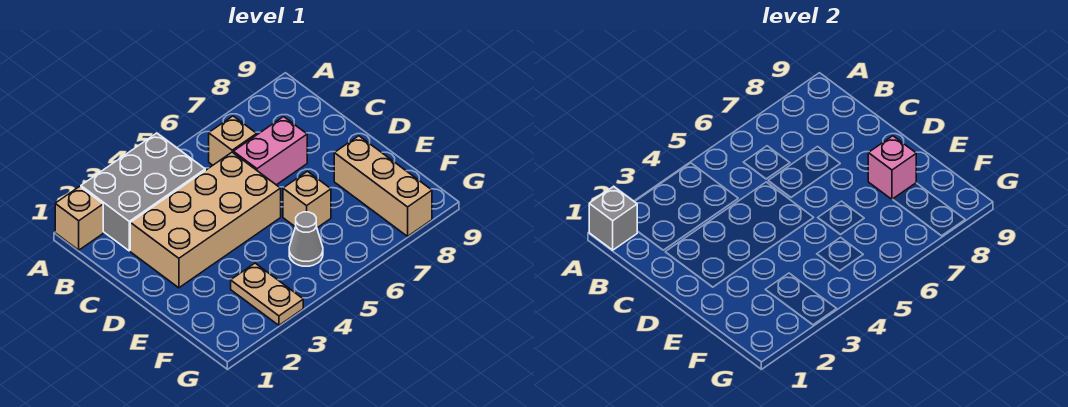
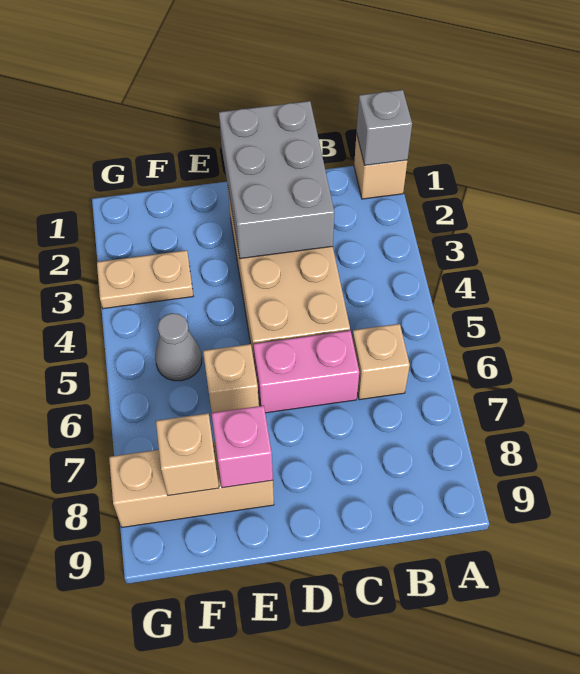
grey 2x3 brick [81,133,205,251] -> grey 2x3 brick moved to [219,101,335,259]
pink 1x2 brick [233,117,307,185] -> pink 1x2 brick turned to [253,331,359,413]
none -> tan 1x1 brick [156,413,219,496]

